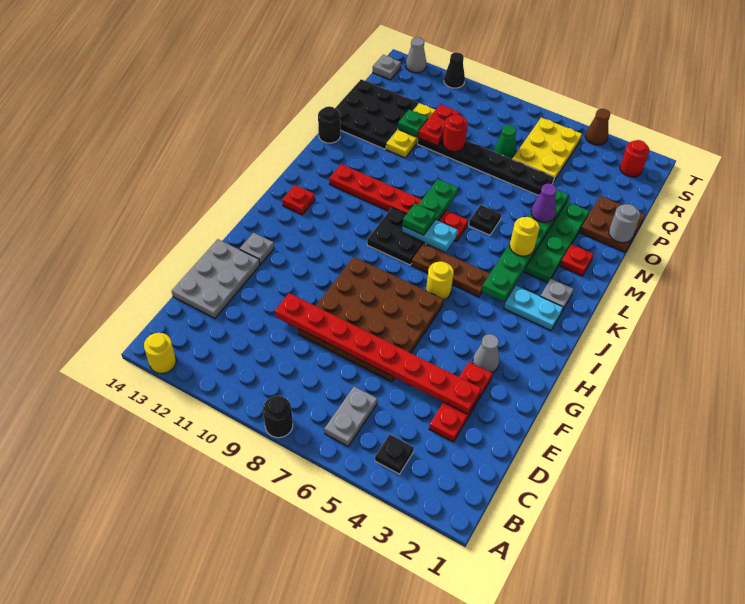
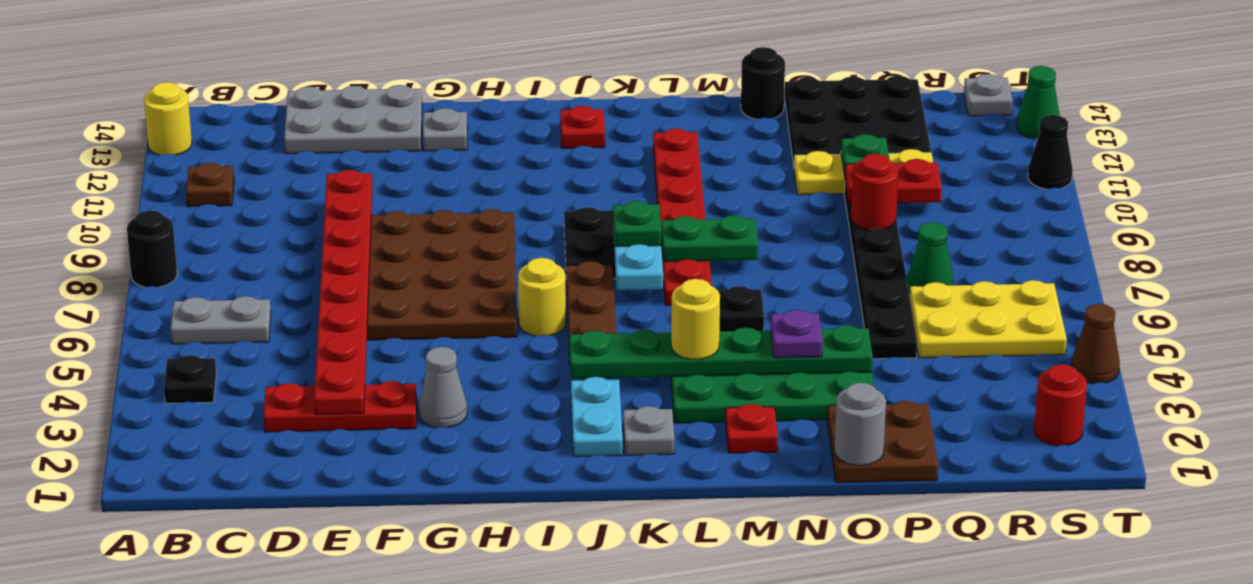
none -> brown 1x1 plate [186,163,234,207]
purple 1x1 cone [531,184,557,222] -> purple 1x1 plate [771,310,823,358]
grey 1x1 cone [406,37,426,73] -> green 1x1 cone [1017,66,1060,139]

